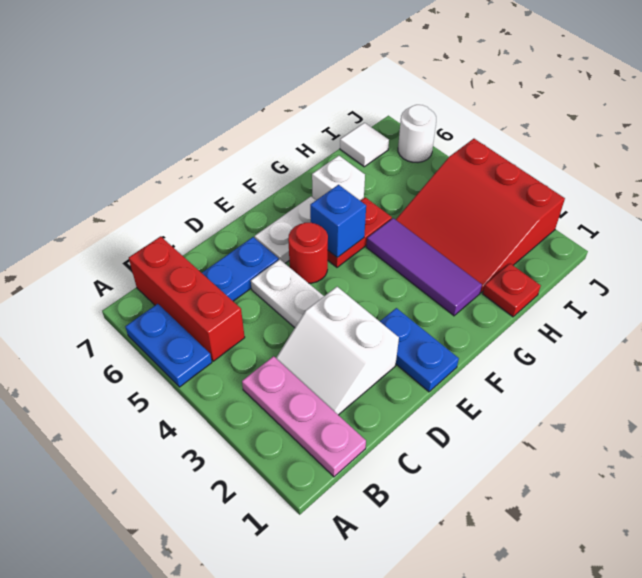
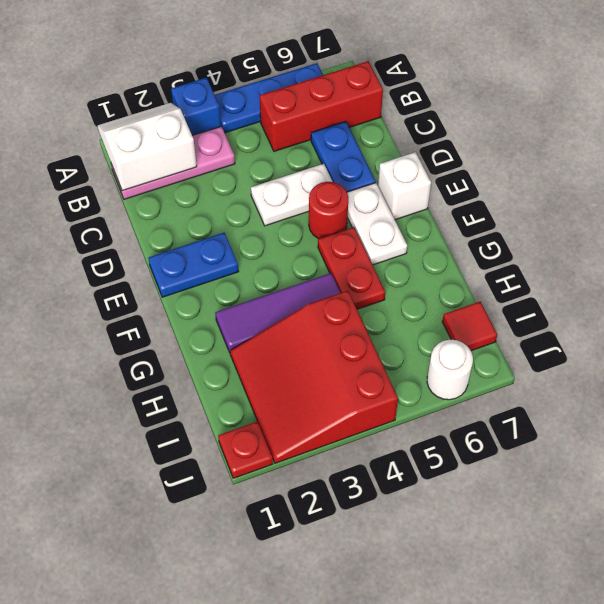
blue 1x2 plate [125,304,212,387] -> blue 1x3 plate [215,63,323,133]
white 2x2 slope [276,287,399,415] -> white 2x2 slope moved to [98,103,197,191]
blue 1x1 brick [310,185,366,258] -> blue 1x1 brick moved to [171,78,221,136]
white 1x1 brick [312,156,365,201] -> white 1x1 brick moved to [378,152,431,220]
red 1x1 plate [483,264,541,317] -> red 1x1 plate moved to [218,421,273,478]
red 3x3 slope [396,139,565,293] -> red 3x3 slope turned to [230,291,398,463]
white 1x1 tile [340,123,389,167] -> red 1x1 tile [442,302,497,351]

